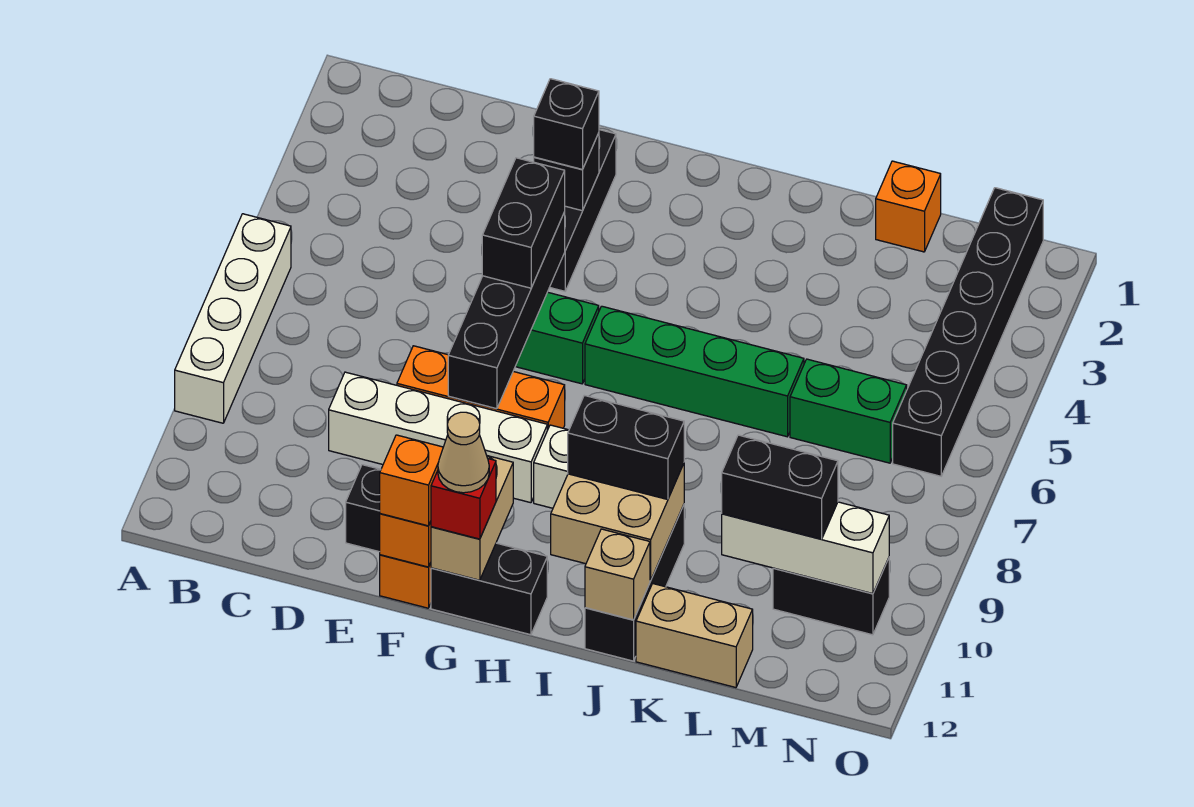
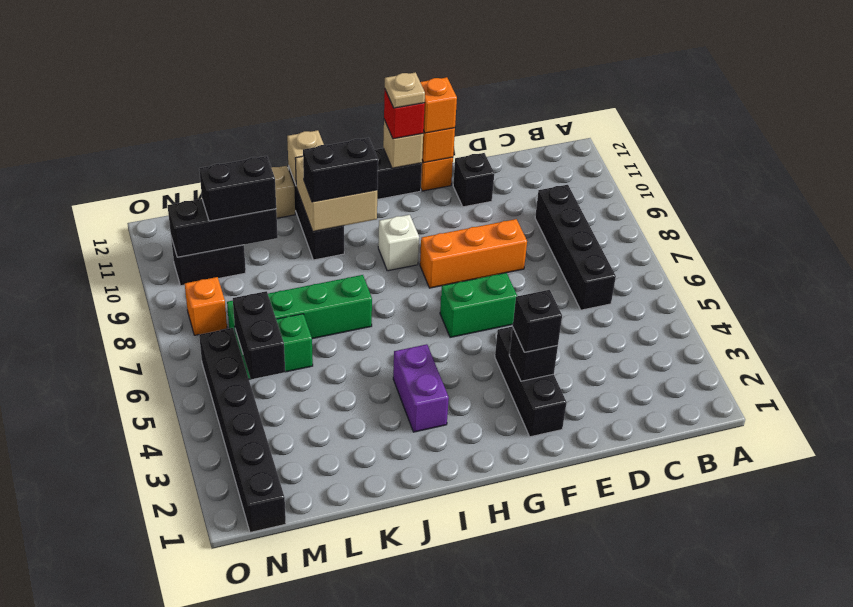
white 1x4 brick [175,214,291,423] -> none
white 1x4 brick [329,372,547,503] -> none
black 1x4 brick [448,212,565,409] -> black 1x4 brick moved to [535,185,616,310]
black 1x2 brick [482,158,565,288] -> black 1x2 brick moved to [233,291,285,379]
tan 1x2 brick [431,456,513,580] -> tan 1x1 brick [383,120,423,168]
tan 1x1 cone [438,412,489,493] -> tan 1x1 plate [385,72,425,108]
green 1x4 brick [585,306,804,437] -> green 1x4 brick moved to [227,275,372,339]
none -> purple 1x2 brick [393,344,449,432]
orange 1x1 brick [876,161,941,252] -> orange 1x1 brick moved to [185,277,227,335]
white 1x3 brick [722,502,889,594] -> black 1x3 brick [167,199,278,257]

